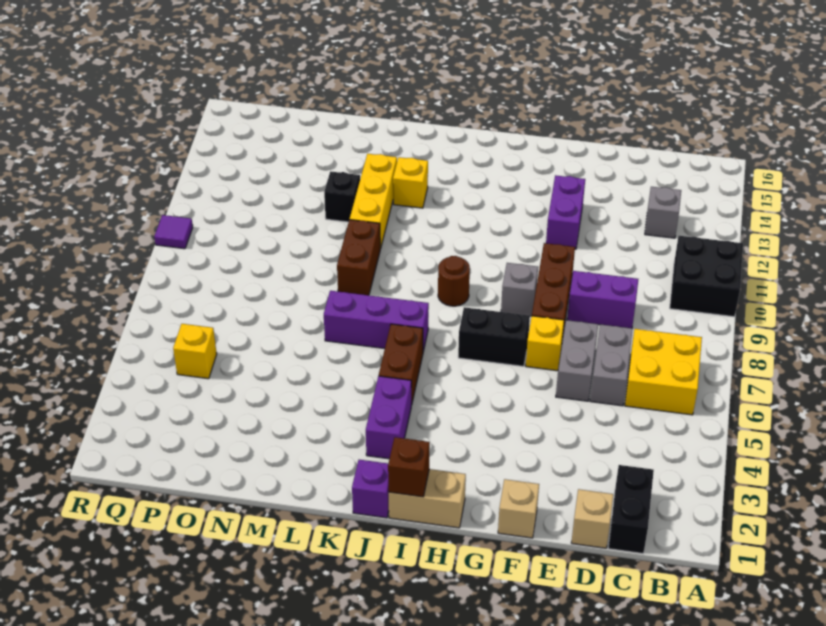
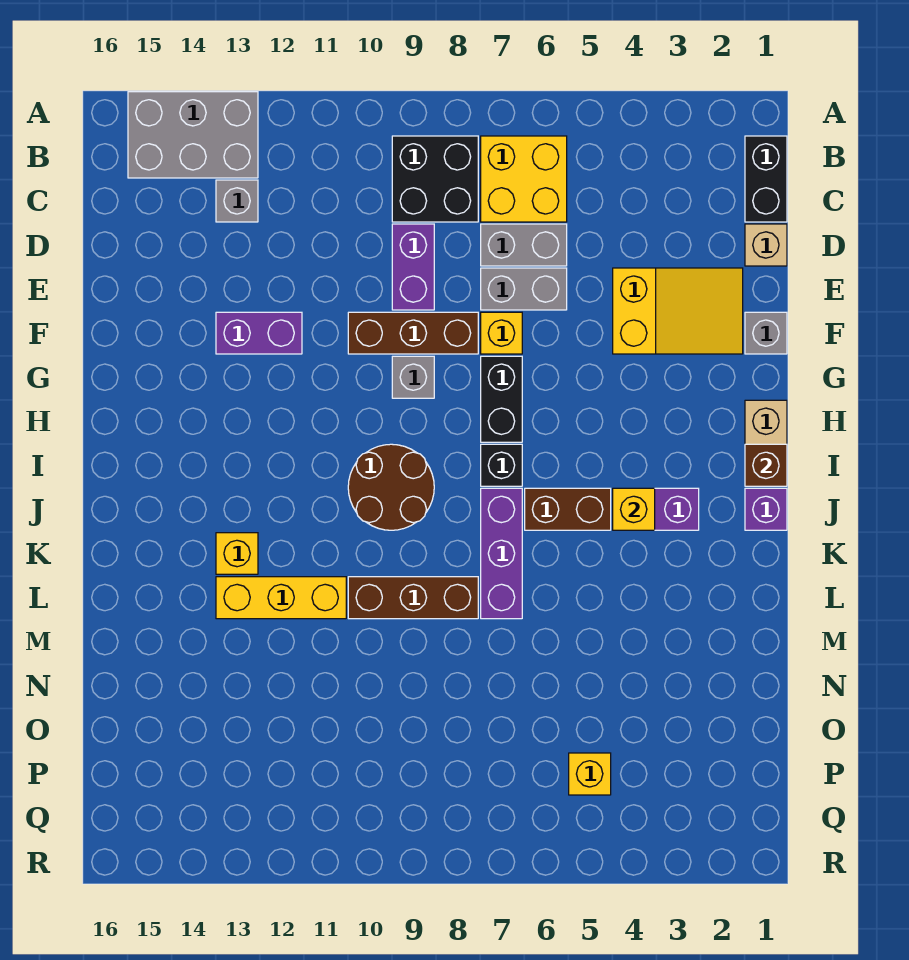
black 2x2 brick [670,236,743,317] -> black 2x2 brick moved to [392,136,478,222]
none -> grey 2x3 brick [128,92,258,178]
black 1x2 brick [608,465,654,553] -> black 1x2 brick turned to [745,136,787,222]
none -> yellow 2x3 slope [613,268,743,354]
tan 1x1 brick [498,479,539,538] -> grey 1x1 brick [745,312,787,354]
brown 1x1 round brick [438,256,470,306] -> brown 2x2 round brick [348,444,434,530]
none -> yellow 1x1 brick [613,488,655,530]
brown 1x2 brick [337,220,380,295] -> brown 1x3 brick [348,577,478,619]
black 1x1 brick [324,171,360,222] -> black 1x1 brick moved to [481,444,522,486]
purple 1x1 tile [154,215,193,249] -> none

